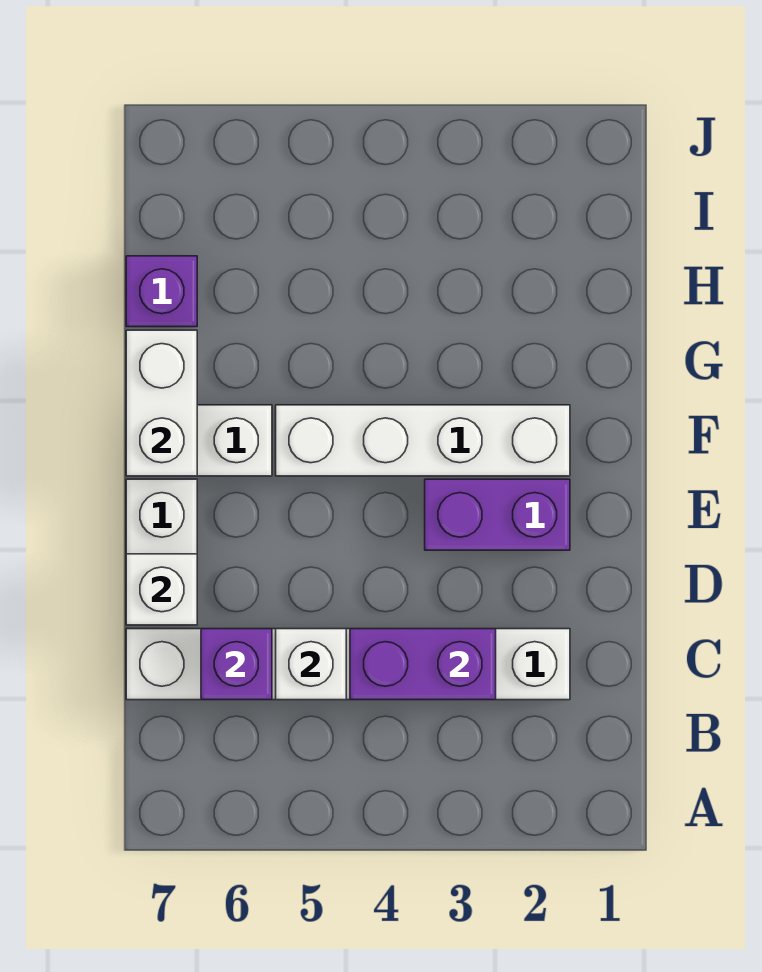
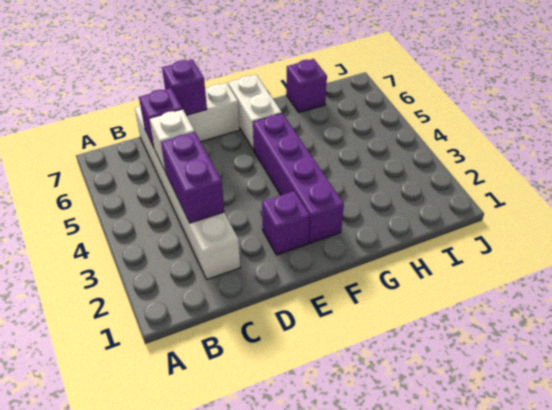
white 1x1 brick [126,554,197,625] -> purple 1x1 brick [162,59,207,116]
purple 1x2 brick [425,479,570,550] -> purple 1x1 brick [262,191,310,255]
white 1x4 brick [276,405,570,476] -> purple 1x4 brick [253,113,344,243]
white 1x2 brick [126,330,197,476] -> none

